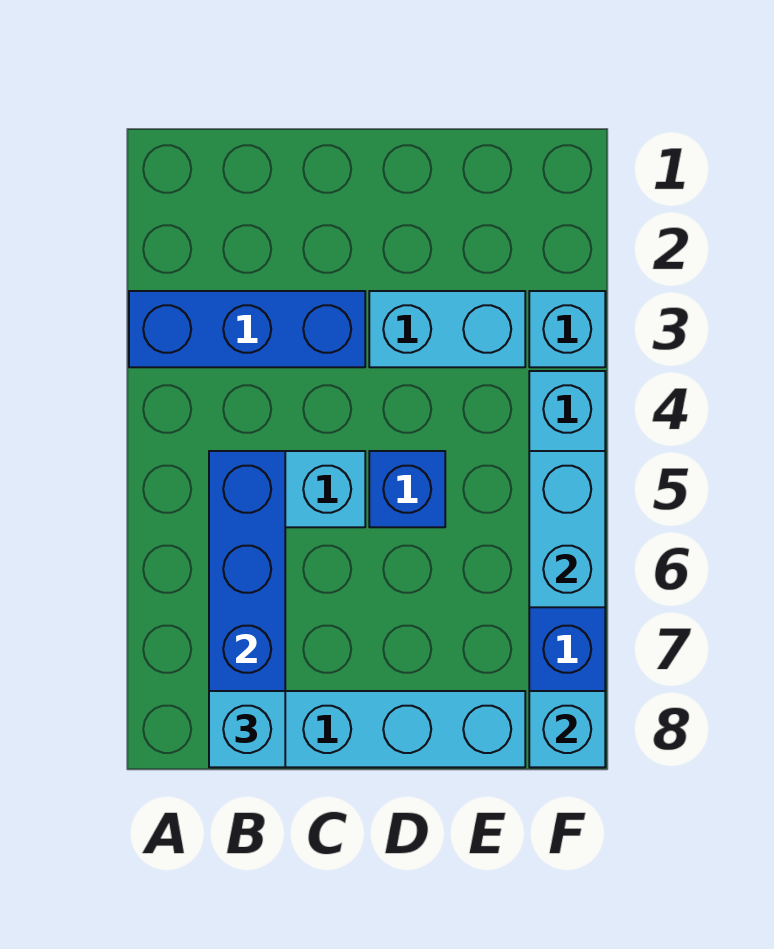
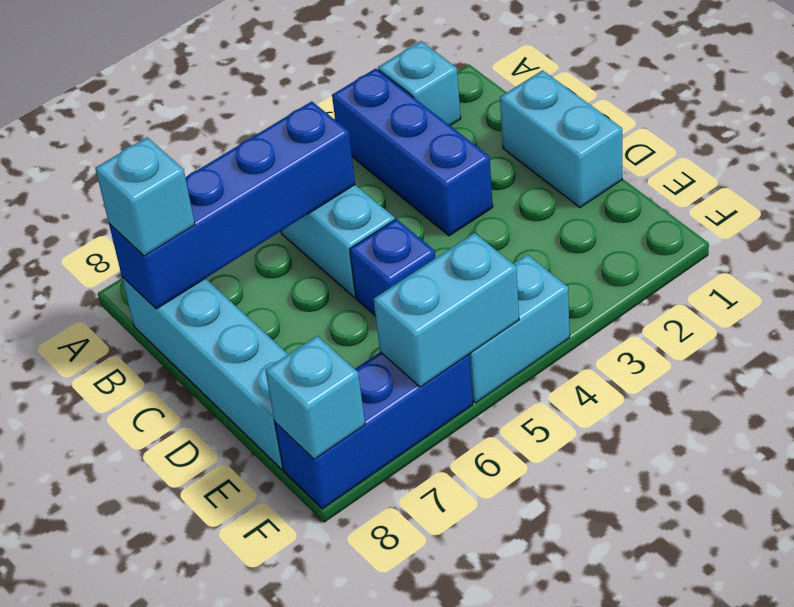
cyan 1x2 brick [369,291,525,367] -> cyan 1x2 brick moved to [500,70,622,208]
cyan 1x1 brick [529,291,605,367] -> cyan 1x1 brick moved to [378,41,461,125]

